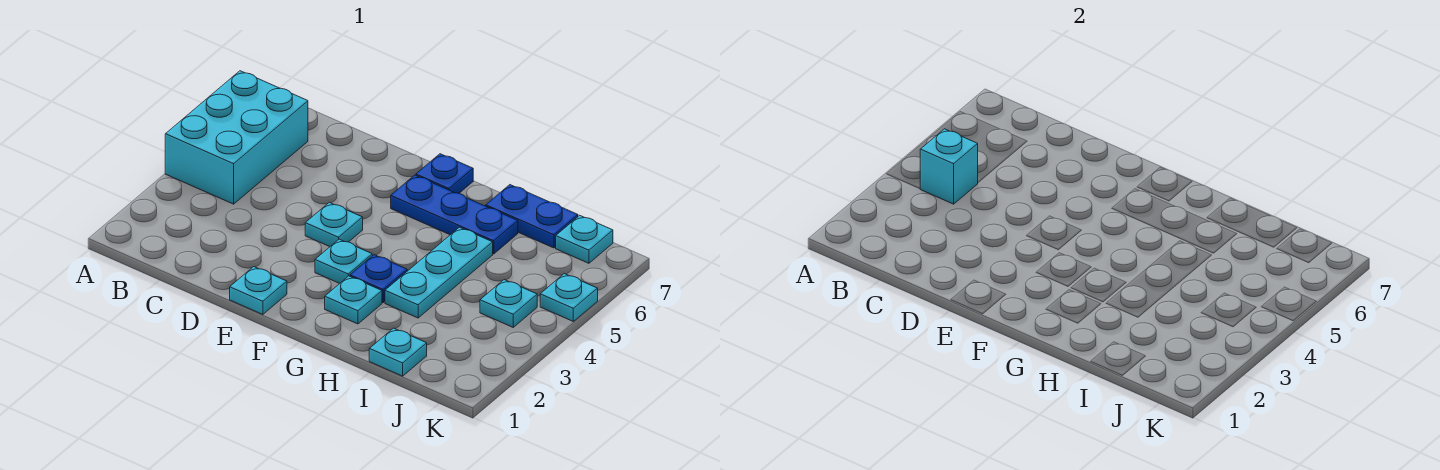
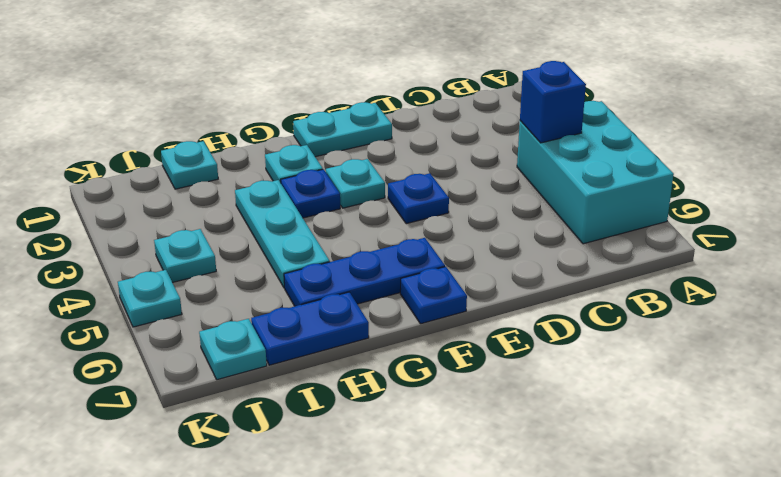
cyan 1x1 brick [920,129,978,204] -> blue 1x1 brick [520,61,586,143]
cyan 1x1 plate [230,267,287,315] -> cyan 1x2 plate [293,102,392,157]
cyan 1x1 plate [305,202,363,247] -> blue 1x1 plate [388,173,449,224]

